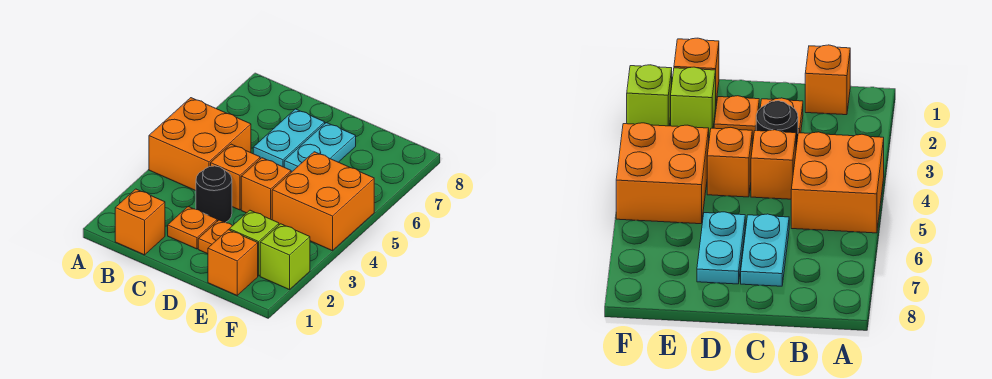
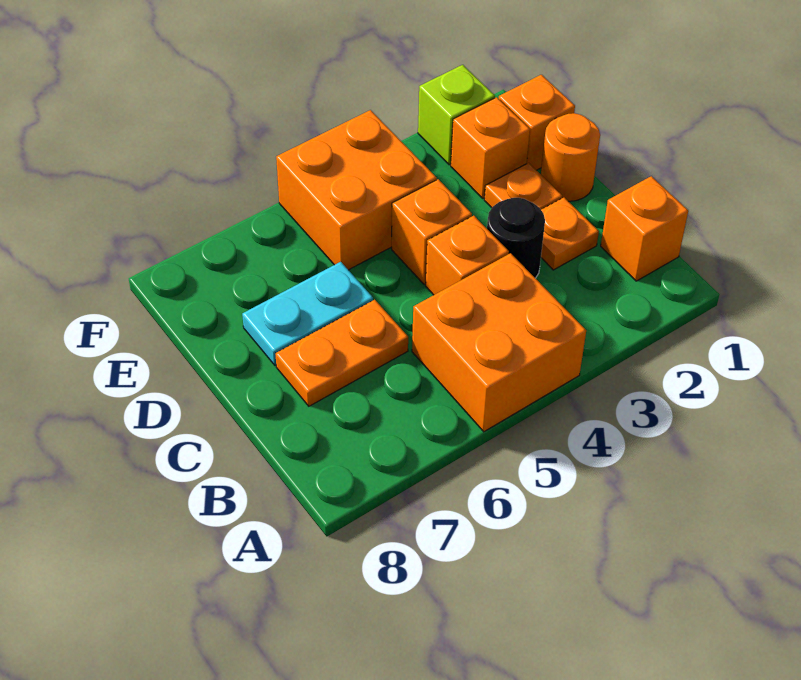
cyan 1x2 plate [253,109,325,167] -> orange 1x2 plate [275,300,408,406]
none -> orange 1x1 round brick [541,113,600,201]
lime 1x1 brick [229,210,279,276] -> orange 1x1 brick [451,97,530,198]

